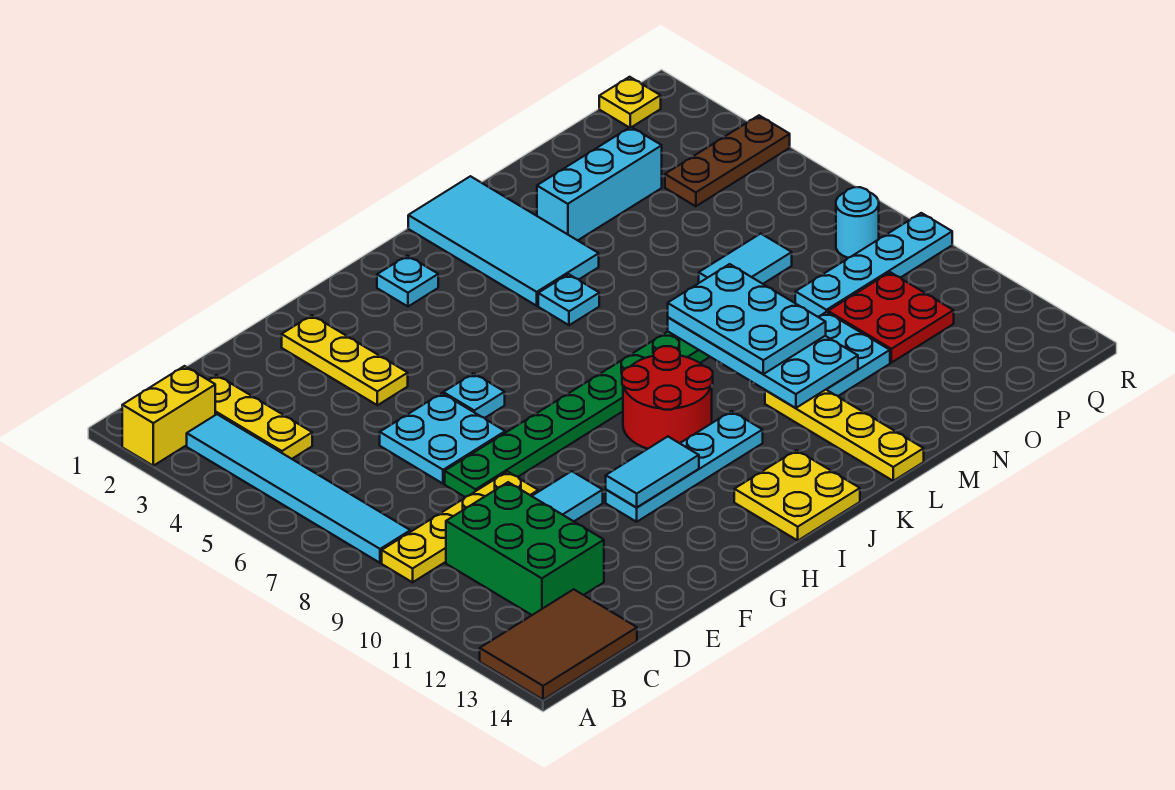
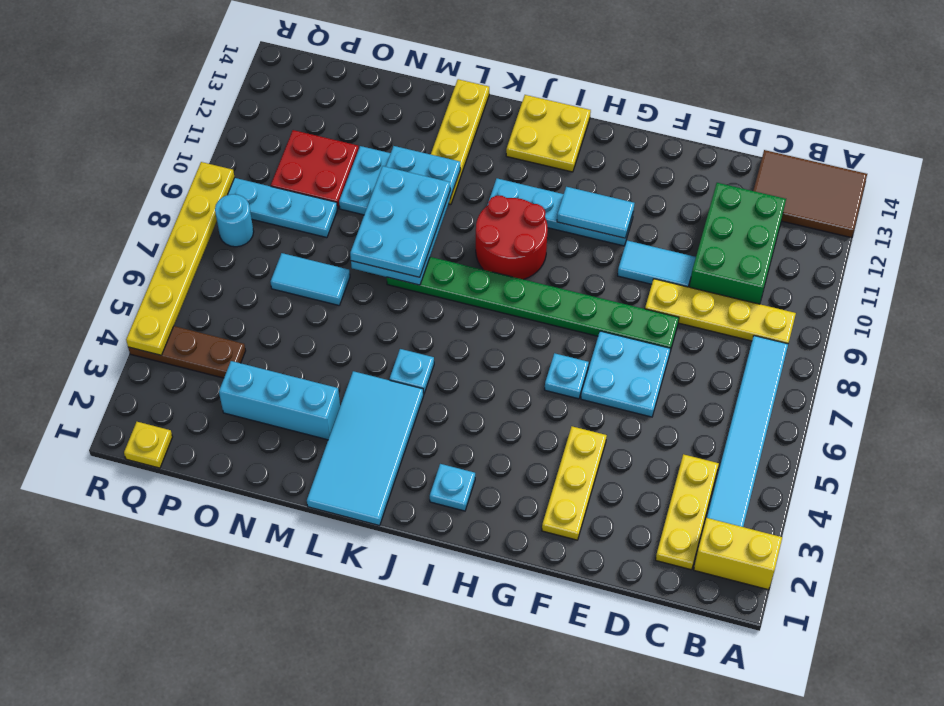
none -> yellow 1x6 plate [126,162,235,355]

